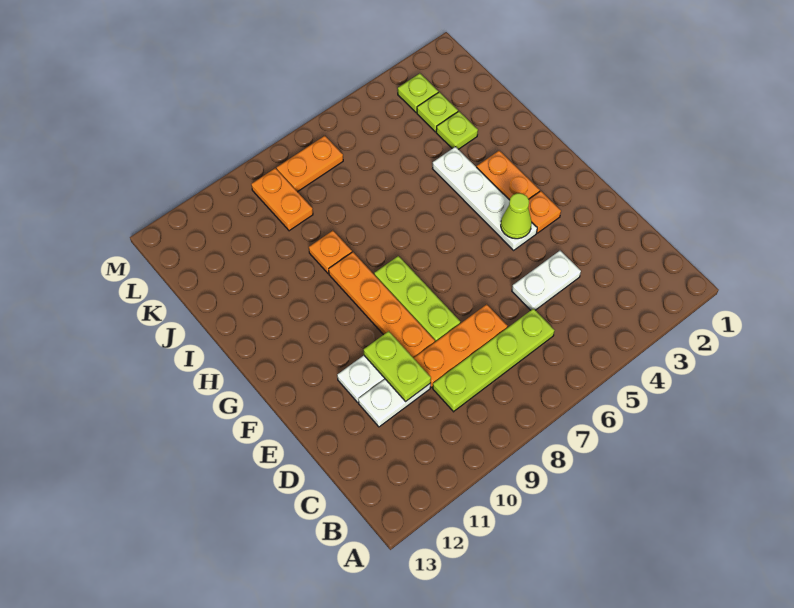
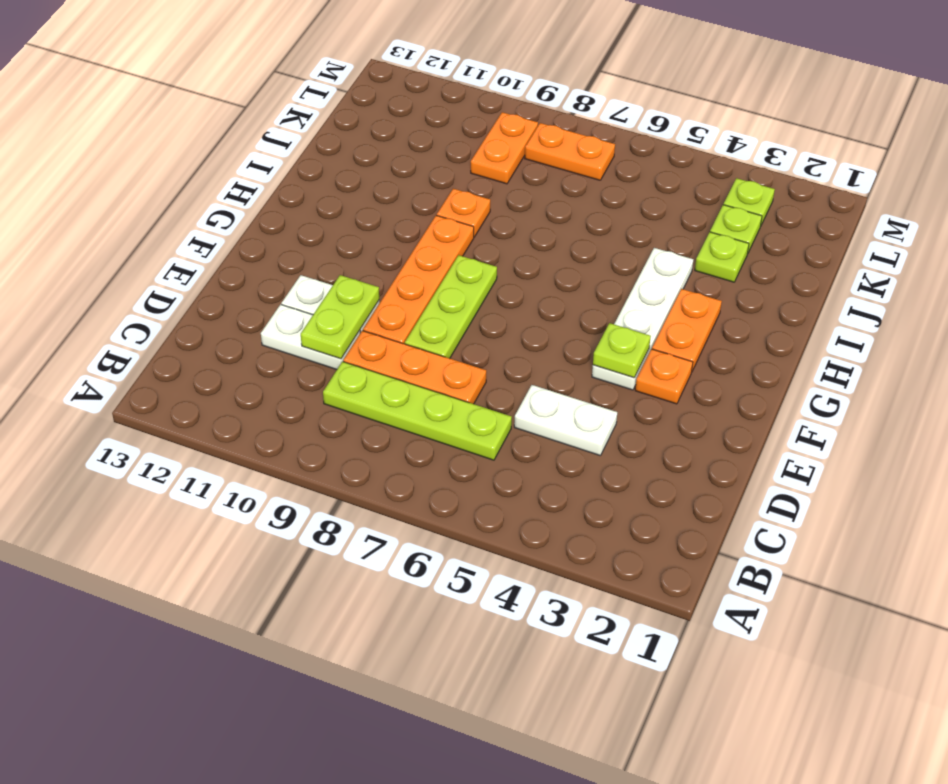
lime 1x1 cone [501,193,532,239] -> lime 1x1 plate [593,323,651,378]

